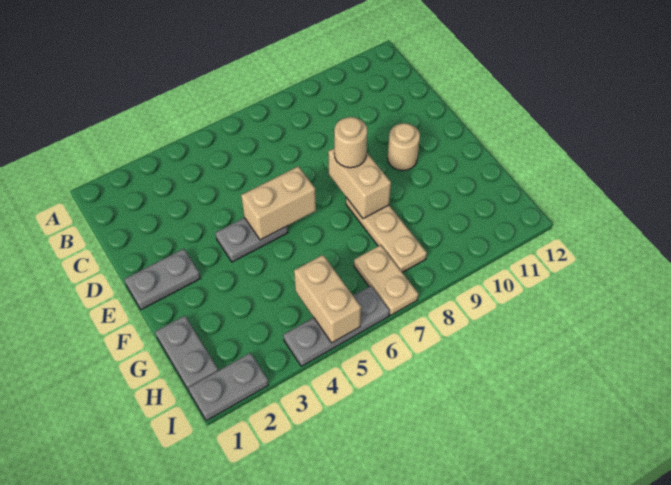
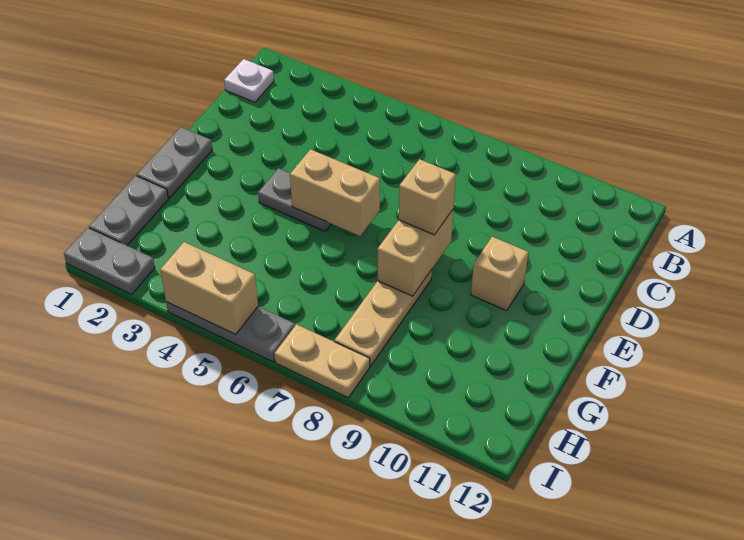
none -> white 1x1 plate [224,59,274,102]
grey 1x2 plate [124,249,201,310] -> grey 1x2 plate turned to [137,127,212,198]
tan 1x1 round brick [334,117,367,168] -> tan 1x1 brick [399,159,456,235]
tan 1x1 round brick [388,123,420,171] -> tan 1x1 brick [471,237,528,311]
tan 1x2 brick [294,255,361,343] -> tan 1x2 brick turned to [160,242,258,334]
tan 1x2 plate [354,245,418,315] -> tan 1x2 plate turned to [274,324,370,398]

